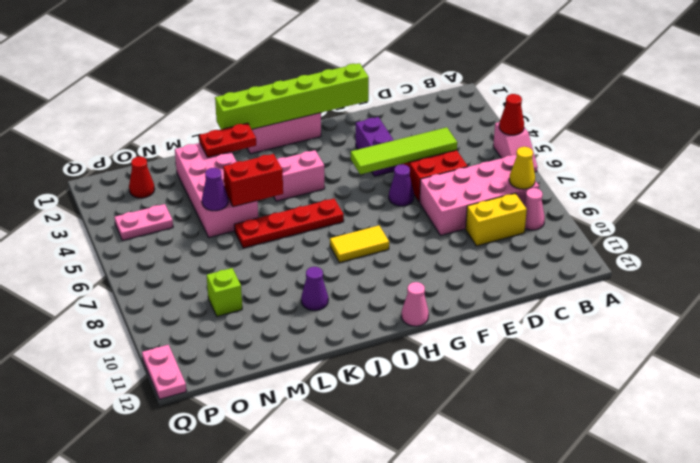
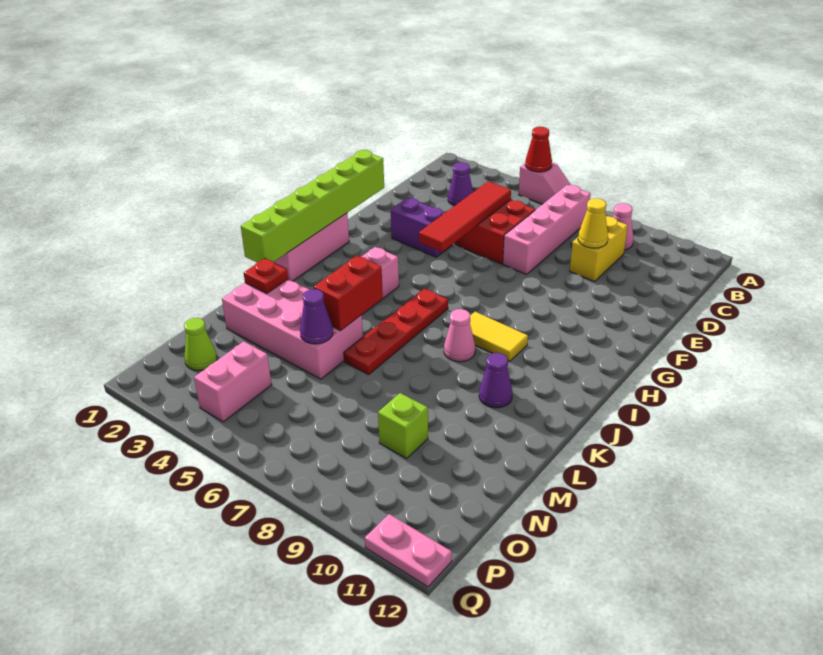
pink 2x4 brick [419,155,539,236] -> pink 1x4 brick [503,185,591,274]
yellow 1x1 cone [509,147,535,189] -> yellow 1x1 cone moved to [578,198,608,248]
lime 1x4 tile [351,127,457,174] -> red 1x4 tile [419,181,511,252]
purple 1x1 cone [389,164,414,206] -> purple 1x1 cone moved to [448,162,473,206]
yellow 1x2 tile [330,225,389,263] -> yellow 1x2 tile turned to [470,312,528,361]
pink 1x1 cone [401,282,429,326] -> pink 1x1 cone moved to [444,309,475,362]
red 1x2 plate [199,123,256,157] -> red 1x1 plate [244,258,288,293]
red 1x1 cone [129,157,155,198] -> lime 1x1 cone [184,318,217,371]
pink 1x2 plate [114,204,173,240] -> pink 1x2 brick [194,341,272,422]

